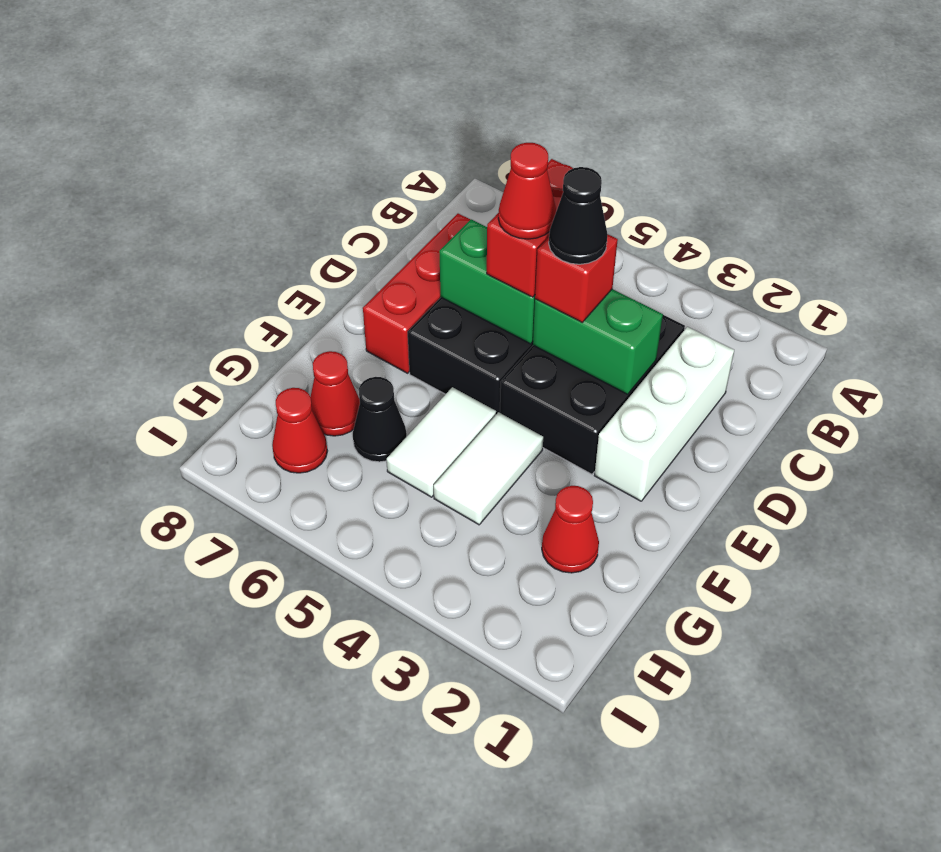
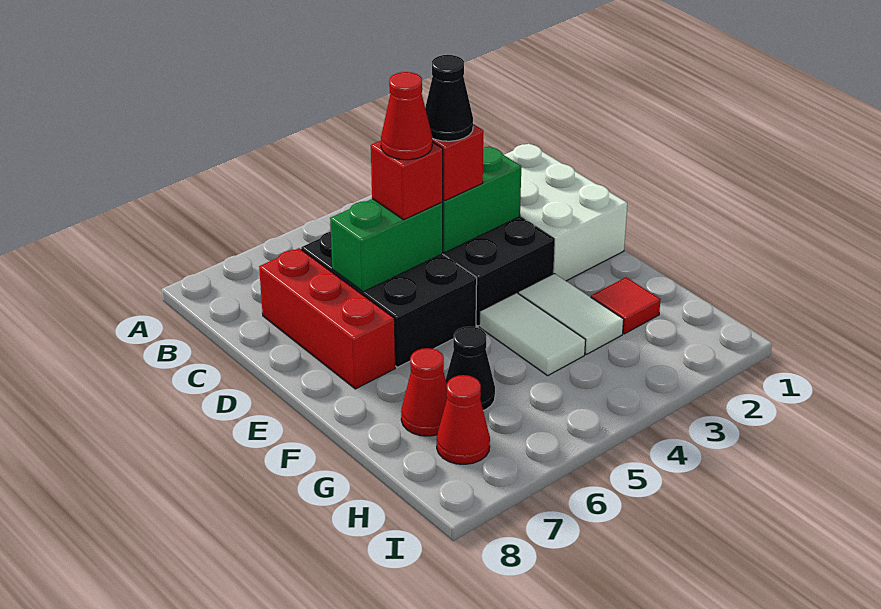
white 1x3 brick [594,327,734,501] -> white 2x3 brick [504,144,627,281]
red 1x2 brick [487,159,573,297] -> red 1x1 brick [371,141,443,220]
white 1x2 tile [387,387,496,497] -> white 1x2 tile moved to [518,274,624,354]
red 1x1 cone [542,486,599,573] -> red 1x1 tile [591,277,661,334]

